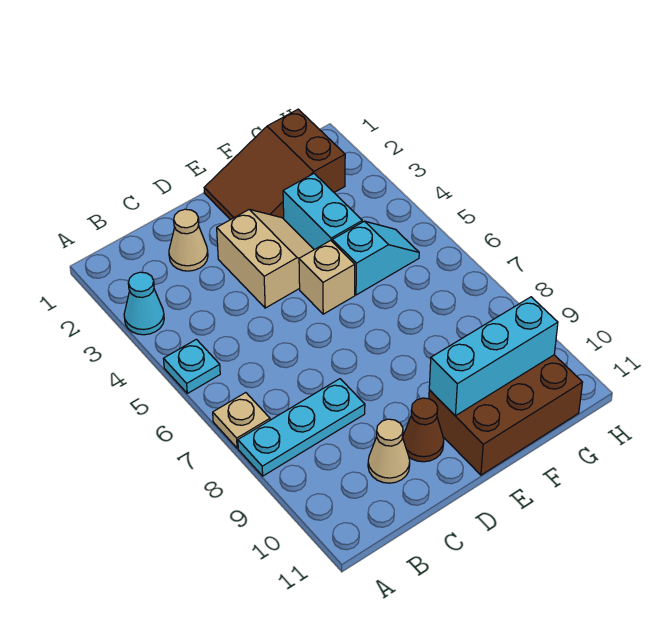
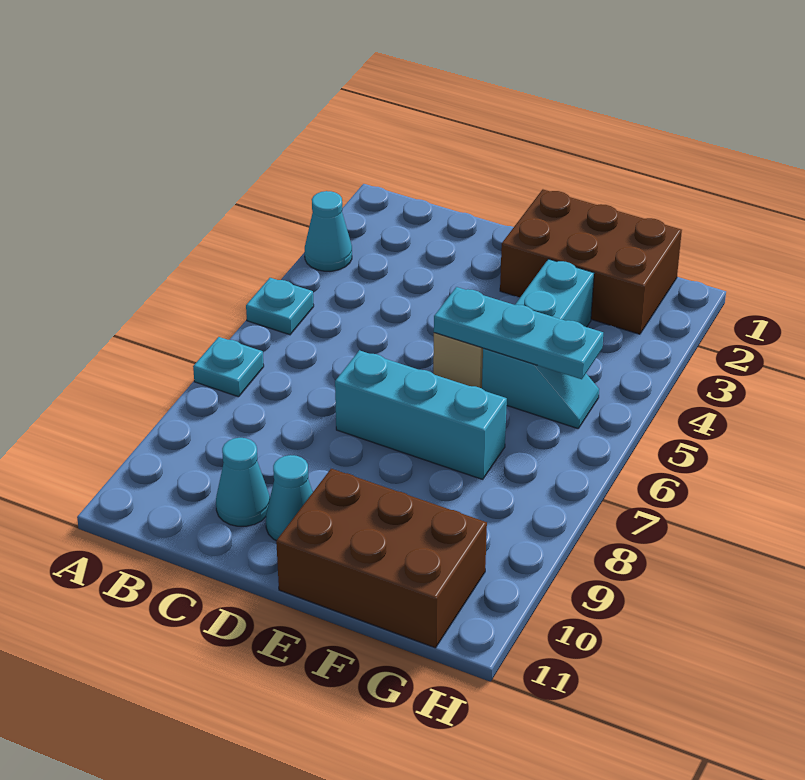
tan 1x1 plate [213,393,270,448] -> cyan 1x1 plate [193,337,264,397]
cyan 1x3 plate [238,379,365,476] -> cyan 1x3 plate moved to [434,287,603,379]
tan 1x1 cone [169,209,208,271] -> none
tan 1x1 cone [368,419,410,483] -> cyan 1x1 cone [216,438,270,526]
tan 2x2 slope [217,209,314,308] -> none
brown 1x1 cone [403,398,444,462] -> cyan 1x1 cone [266,455,313,540]
brown 2x3 slope [204,109,345,220] -> brown 2x3 brick [500,190,682,334]
cyan 1x3 brick [429,297,558,416] -> cyan 1x3 brick moved to [335,350,507,479]

